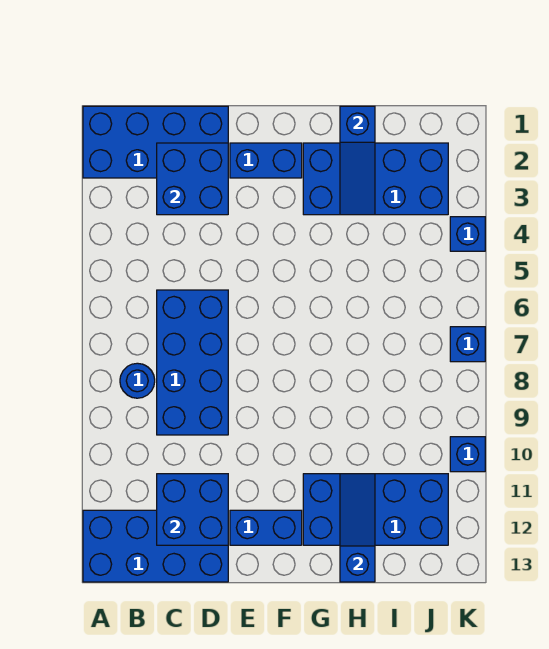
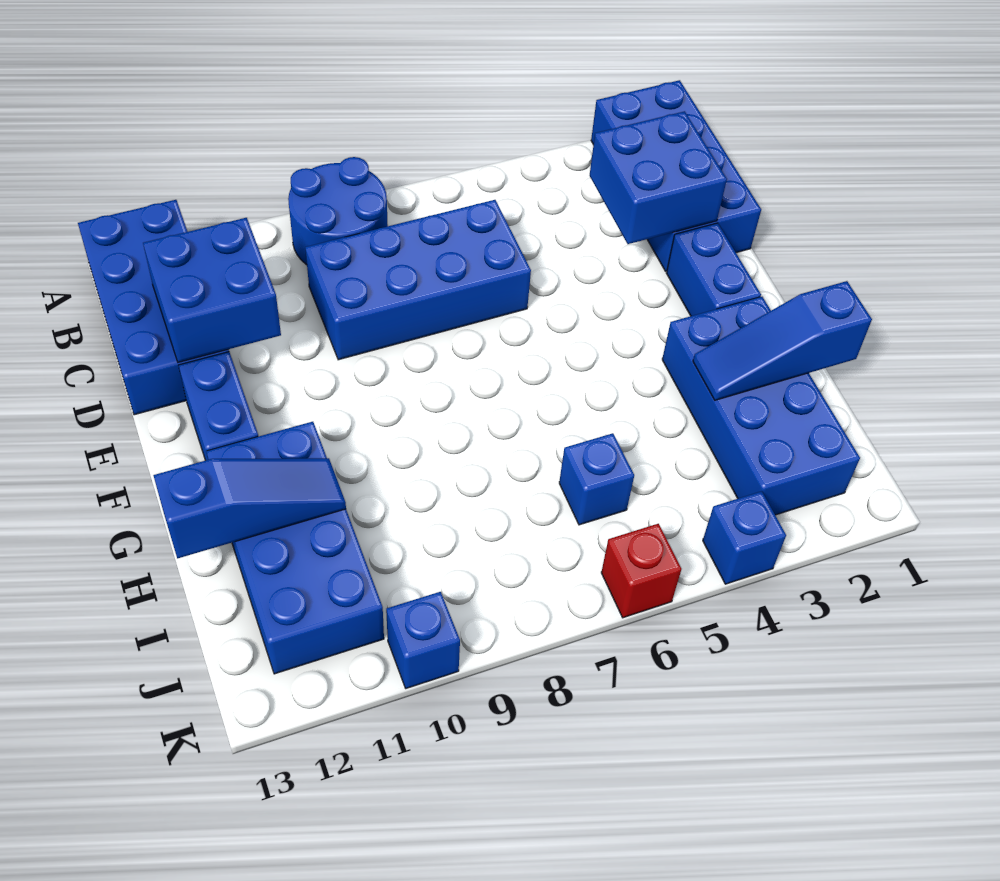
blue 1x1 round brick [120,363,155,398] -> blue 2x2 round brick [288,157,388,265]
none -> red 1x1 brick [601,524,681,618]
blue 1x1 brick [450,327,485,362] -> blue 1x1 brick moved to [559,433,634,525]

